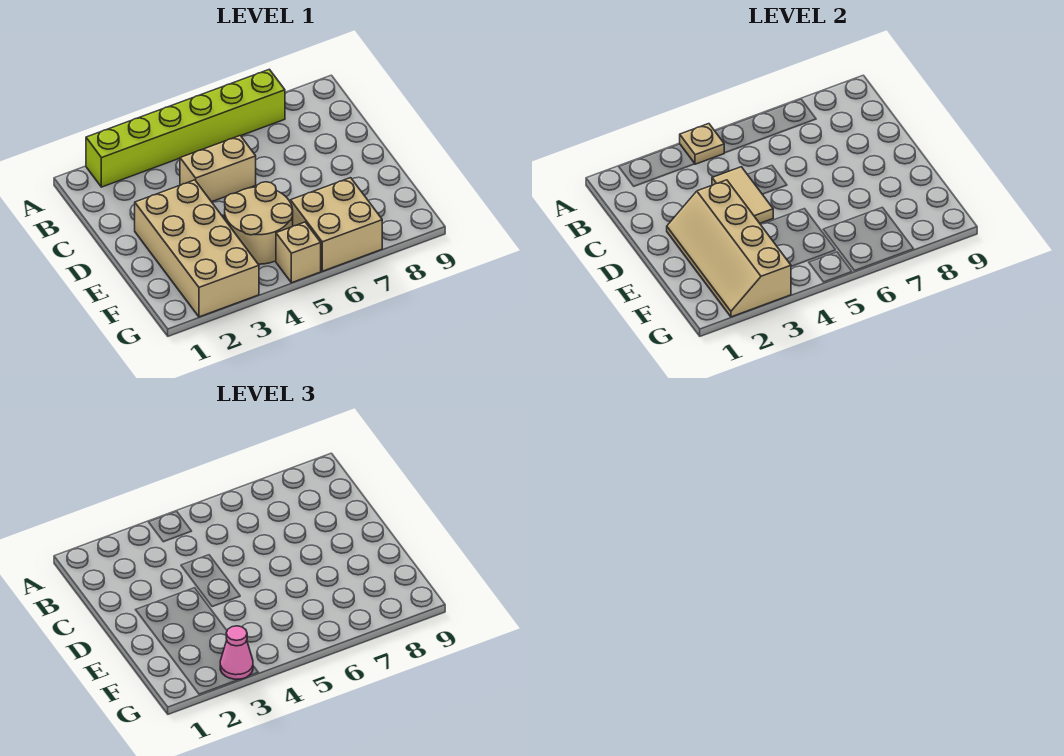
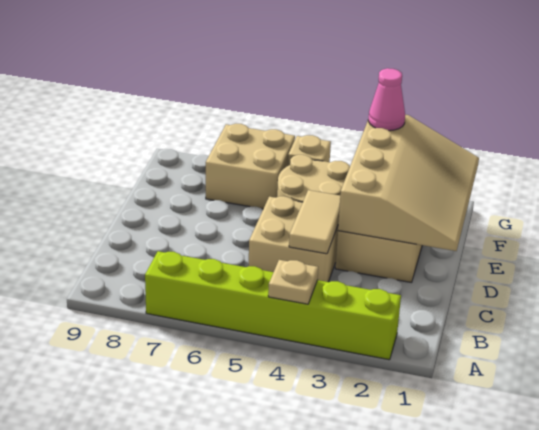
tan 1x2 brick [180,136,256,202] -> tan 2x2 brick [249,196,338,282]
tan 2x4 slope [667,180,791,317] -> tan 3x4 slope [338,115,479,251]

